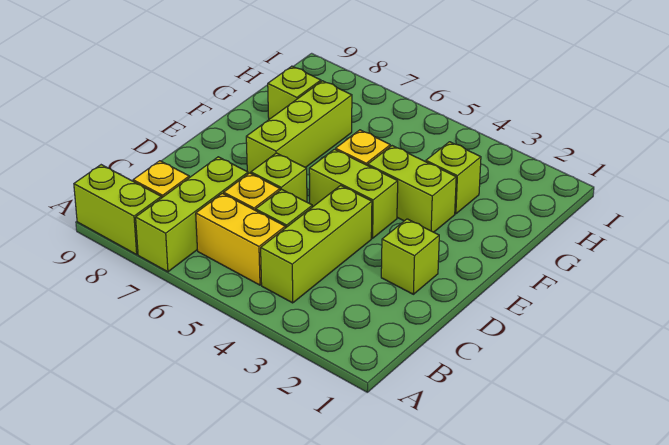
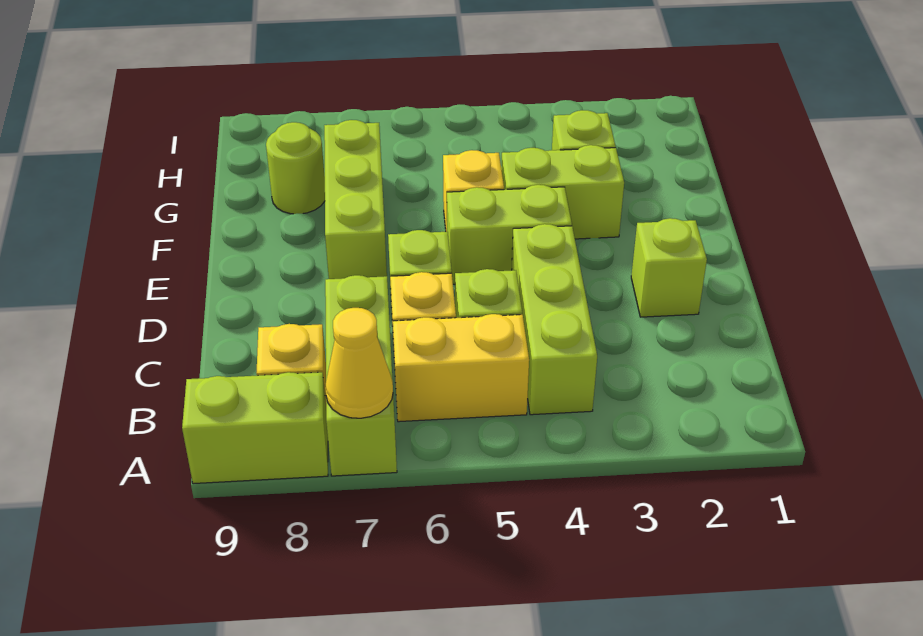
none -> yellow 1x1 cone [325,308,393,418]
lime 1x1 brick [268,66,321,119] -> lime 1x1 round brick [266,122,325,214]

